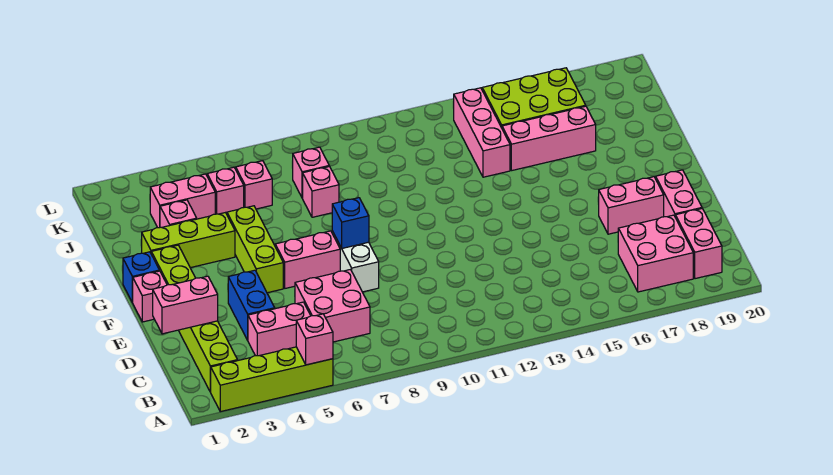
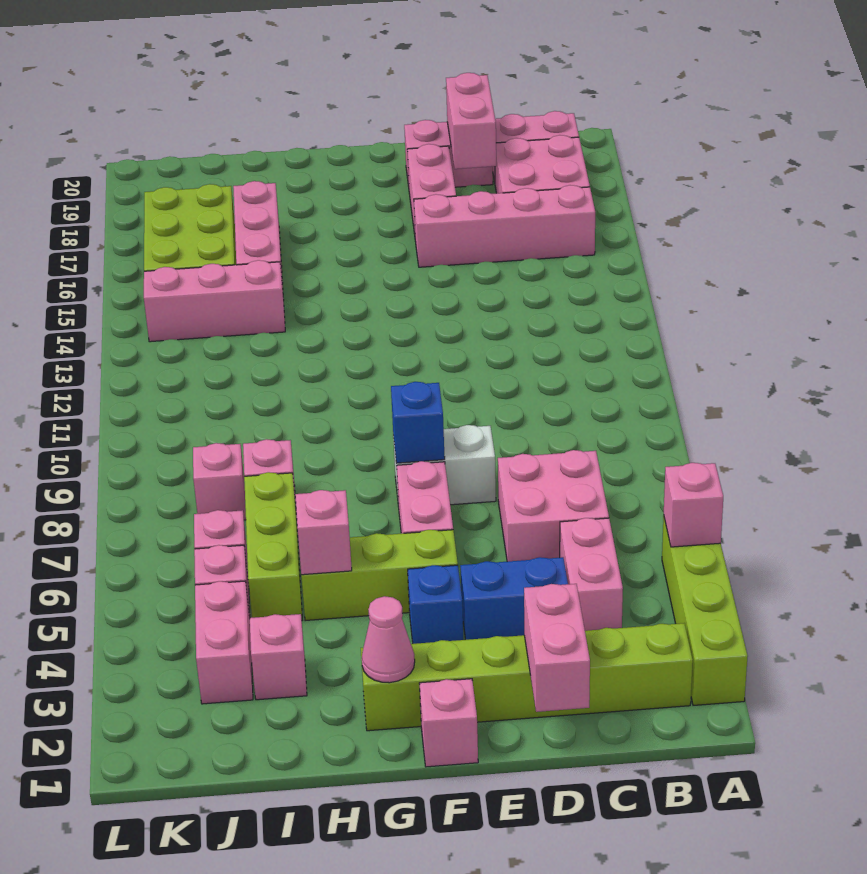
none -> pink 1x4 brick [414,185,595,267]
none -> pink 1x2 brick [446,73,496,169]
blue 1x1 brick [123,252,159,303] -> blue 1x1 brick moved to [408,565,463,644]
none -> pink 1x1 cone [362,596,415,683]
lime 1x3 brick [142,213,235,268] -> lime 1x3 brick moved to [244,472,302,620]
none -> pink 1x1 brick [295,490,352,575]

